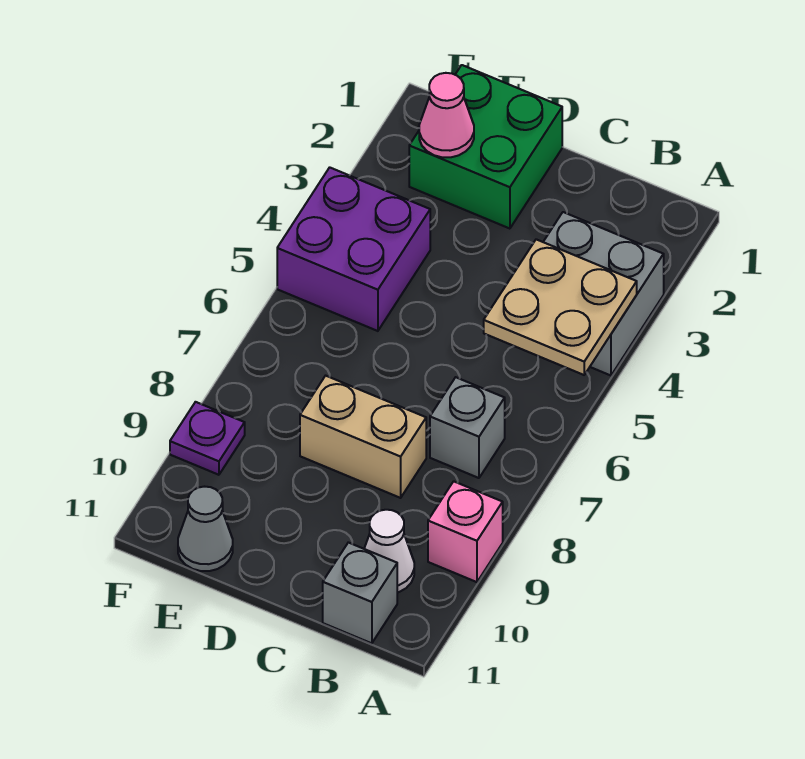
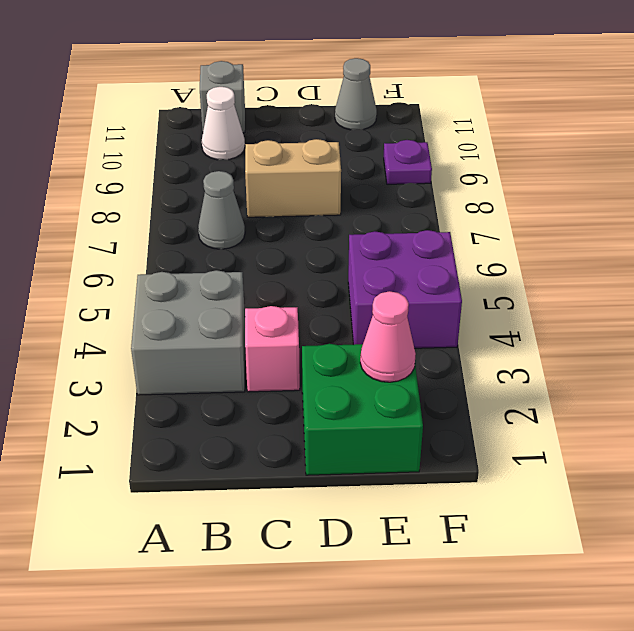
tan 2x2 plate [484,239,637,375] -> none
pink 1x1 brick [428,481,503,582] -> pink 1x1 brick moved to [245,306,300,392]
grey 1x1 brick [430,377,505,478] -> grey 1x1 cone [198,171,245,249]

